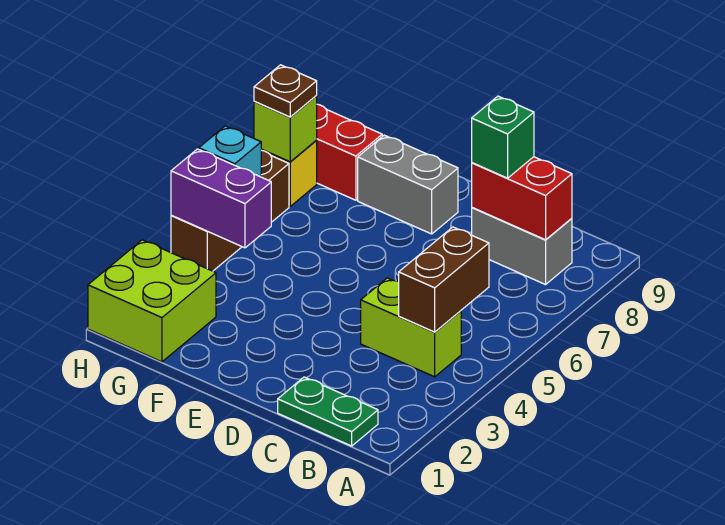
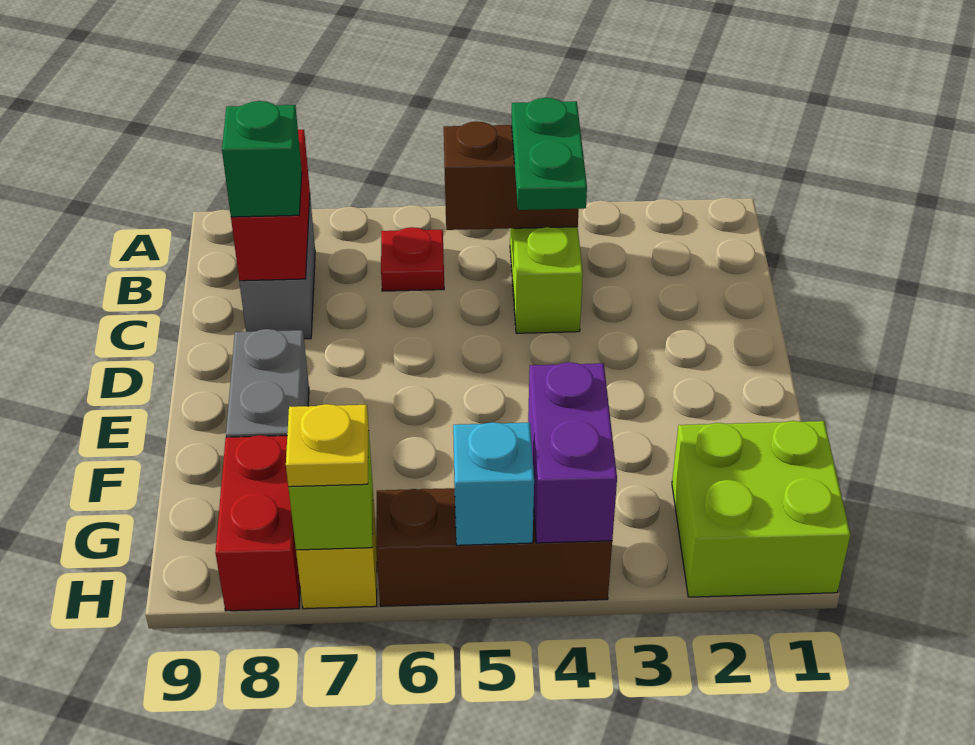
green 1x2 plate [278,377,378,446] -> green 1x2 plate moved to [512,98,587,210]
none -> red 1x1 plate [381,227,444,291]
brown 1x1 plate [254,65,317,117] -> yellow 1x1 plate [286,404,369,487]

